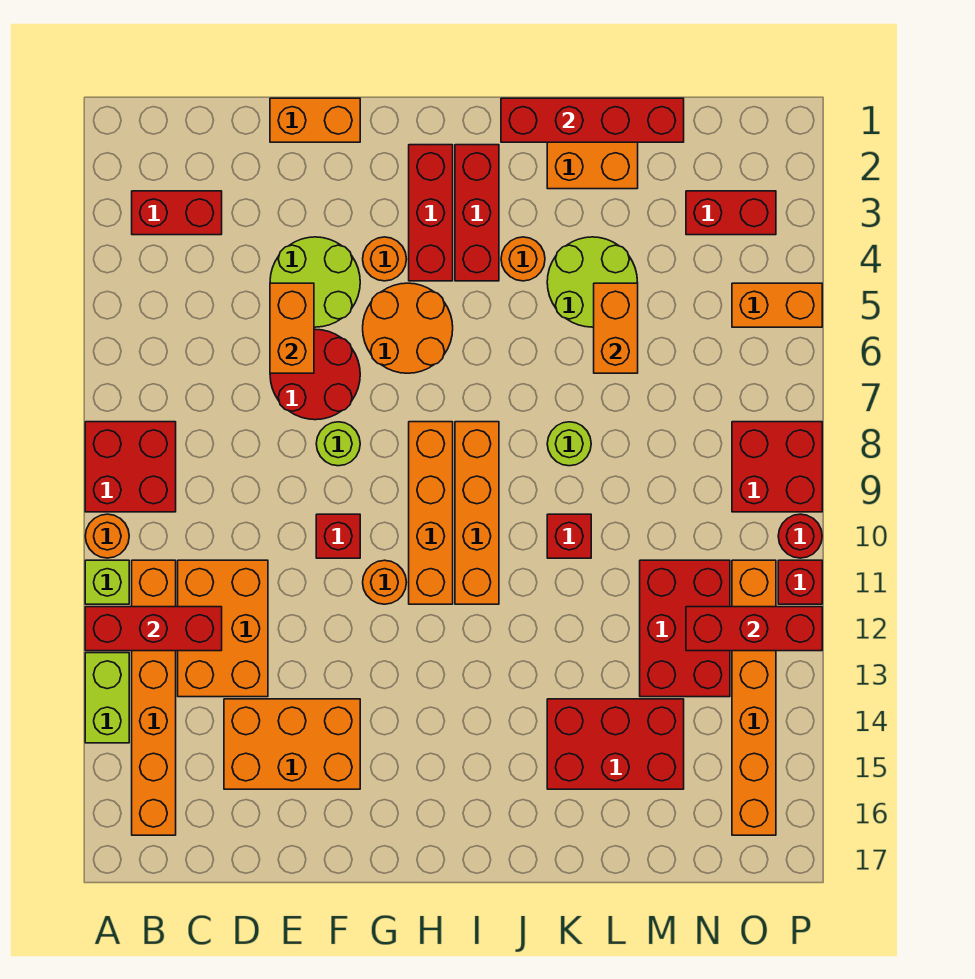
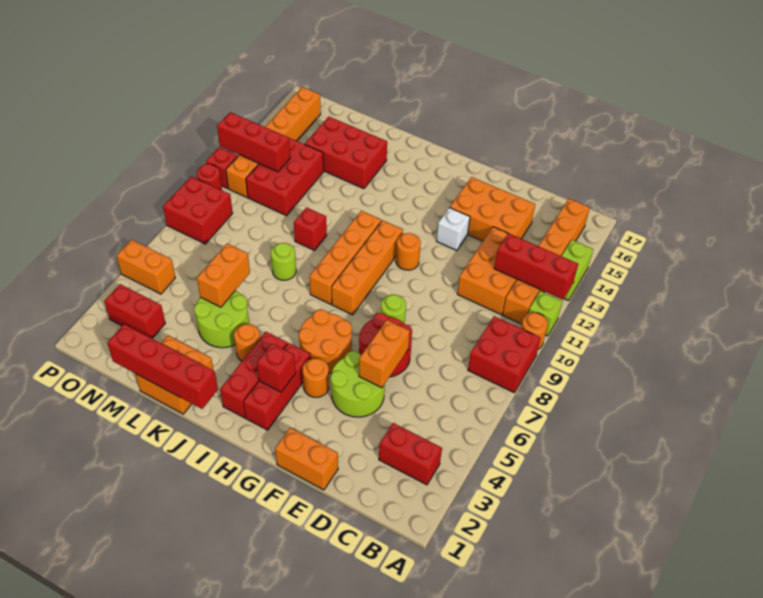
red 1x1 brick [316,514,360,558] -> red 1x1 brick moved to [257,344,296,392]
none -> white 1x1 brick [437,208,470,251]

